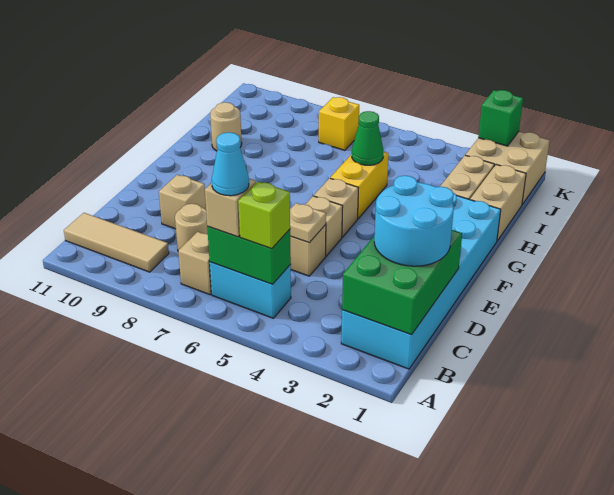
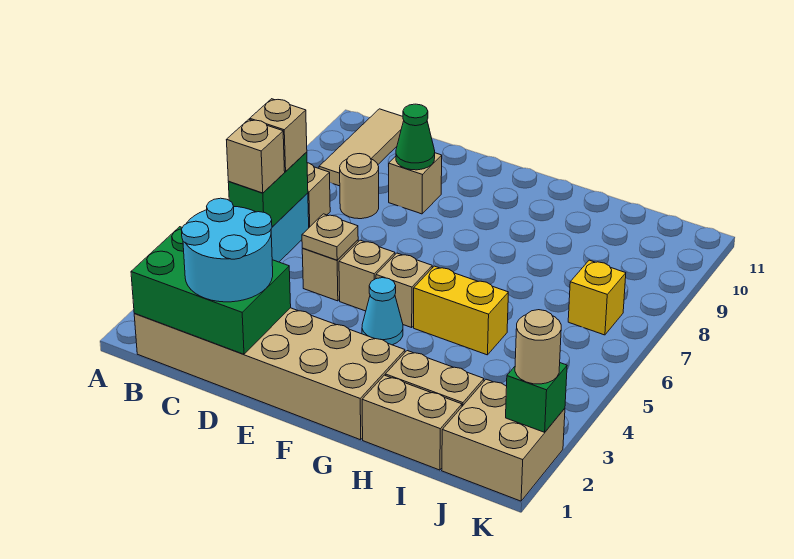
cyan 2x6 brick [341,193,501,369] -> tan 2x6 brick [134,308,405,440]
lime 1x1 brick [238,181,290,249] -> tan 1x1 brick [226,119,285,193]
cyan 1x1 cone [212,132,249,196] -> cyan 1x1 cone moved to [362,278,403,345]
green 1x1 cone [352,111,383,165] -> green 1x1 cone moved to [396,104,435,170]
tan 1x1 round brick [210,102,242,151] -> tan 1x1 round brick moved to [515,310,561,384]

